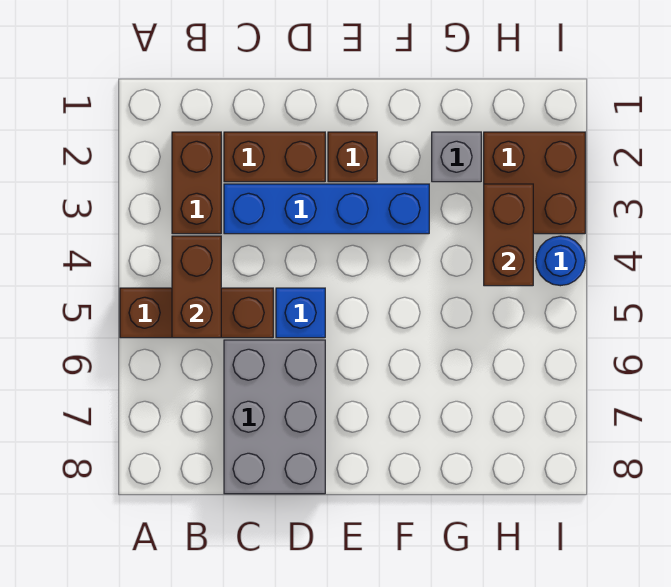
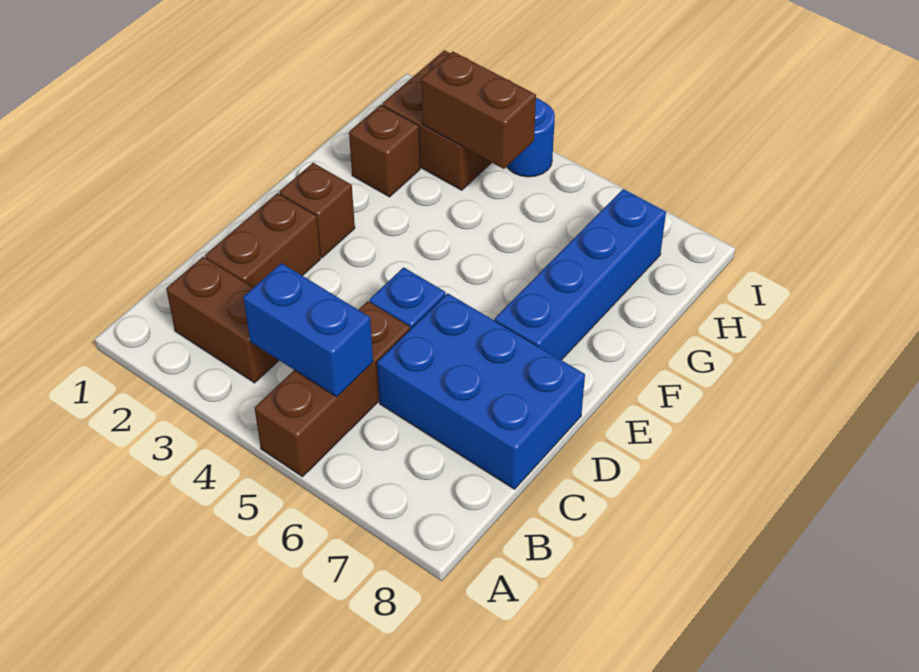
brown 1x2 brick [172,236,221,338] -> blue 1x2 brick [243,263,373,397]
blue 1x4 brick [224,184,429,234] -> blue 1x4 brick moved to [495,189,666,360]
grey 2x3 brick [224,340,325,494] -> blue 2x3 brick [377,293,585,489]
grey 1x1 brick [432,132,481,182] -> brown 1x1 brick [349,105,420,197]

